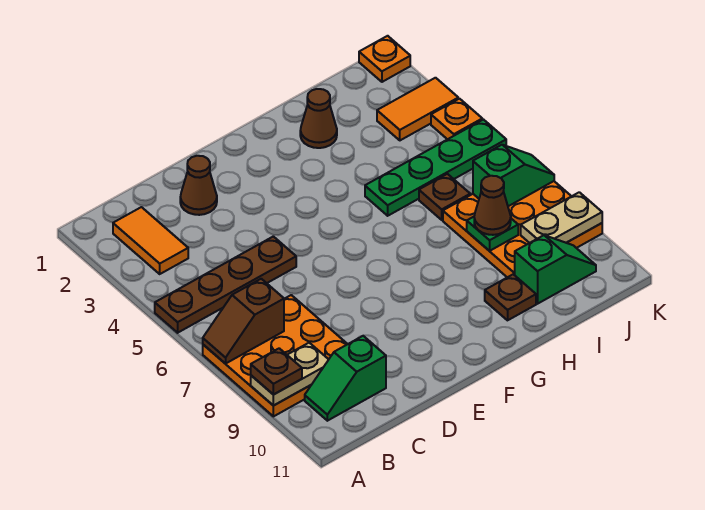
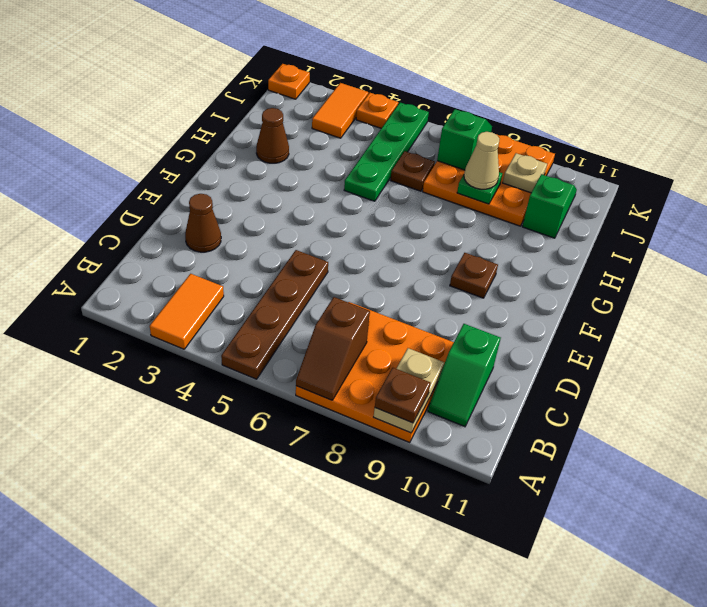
orange 1x2 tile [113,207,188,274] -> orange 1x2 tile turned to [150,274,224,349]
brown 1x1 plate [485,274,536,320] -> brown 1x1 plate moved to [450,253,498,298]
brown 1x1 cone [474,176,511,235] -> tan 1x1 cone [464,132,499,189]
tan 1x2 plate [521,192,602,243] -> tan 1x1 plate [503,153,547,193]

